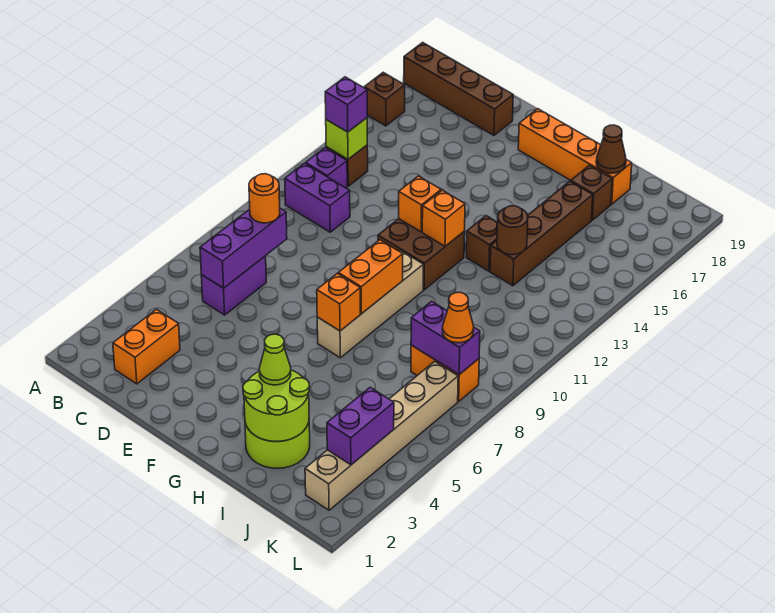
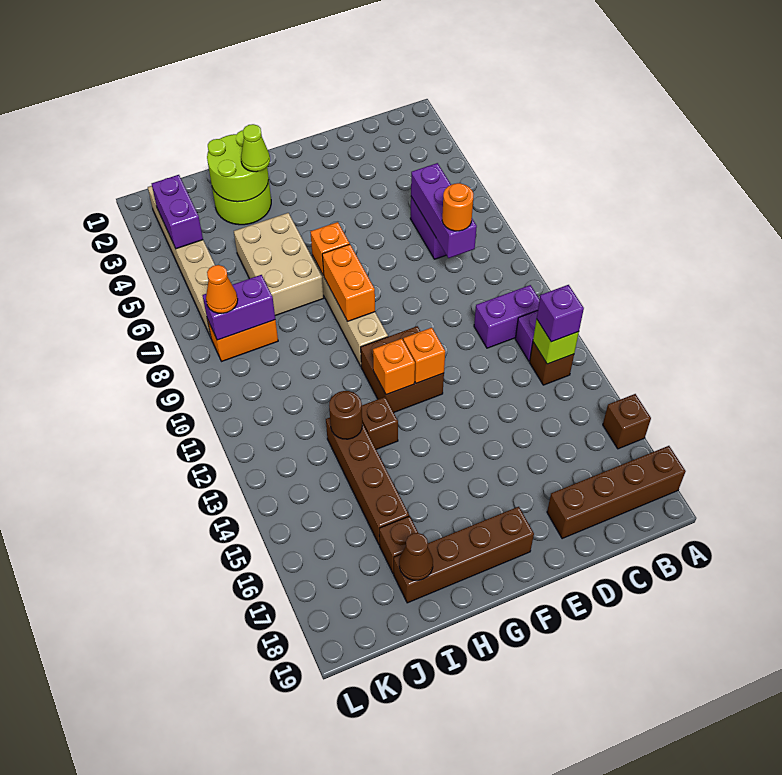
orange 1x2 brick [113,309,180,384] -> none
orange 1x4 brick [518,109,632,204] -> brown 1x4 brick [394,507,534,603]
none -> tan 2x3 brick [234,213,324,316]

